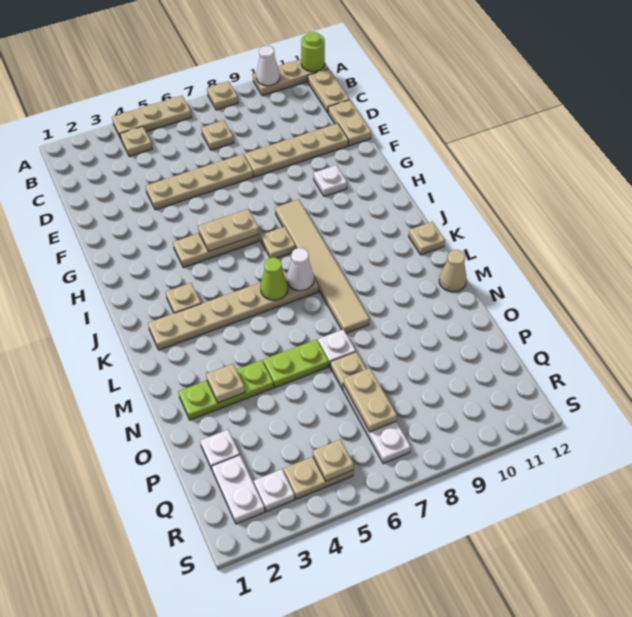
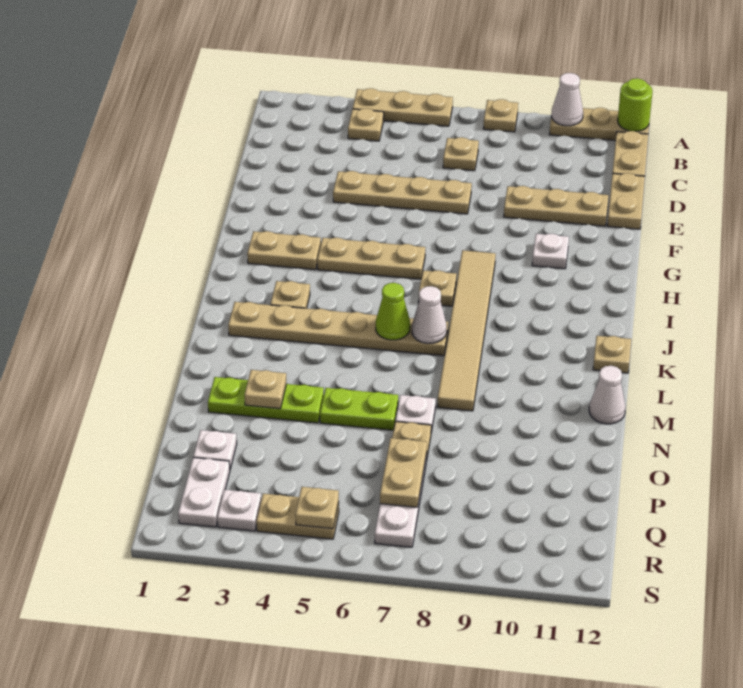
tan 1x4 plate [245,123,348,177] -> tan 1x3 plate [504,186,609,226]
tan 1x2 plate [198,209,259,251] -> tan 1x2 plate moved to [247,231,321,270]
tan 1x1 cone [439,250,467,292] -> white 1x1 cone [589,366,626,424]

